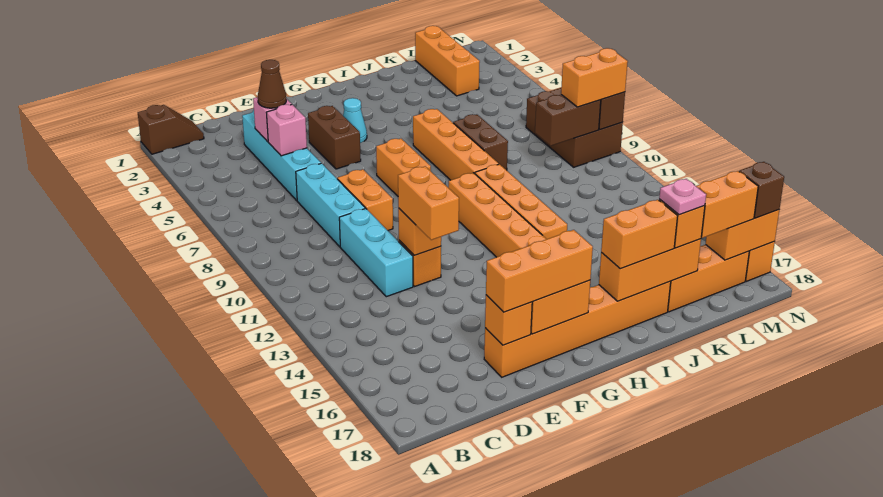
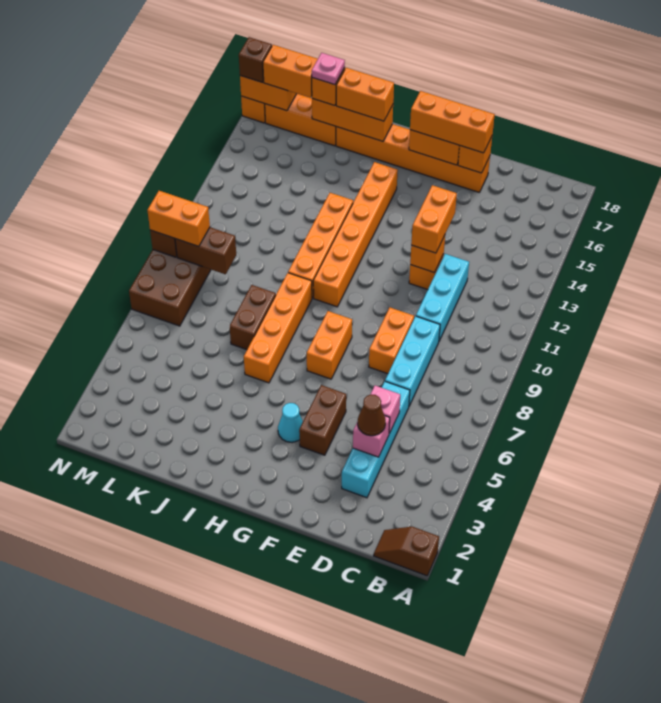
orange 1x3 brick [415,26,480,96] -> none

